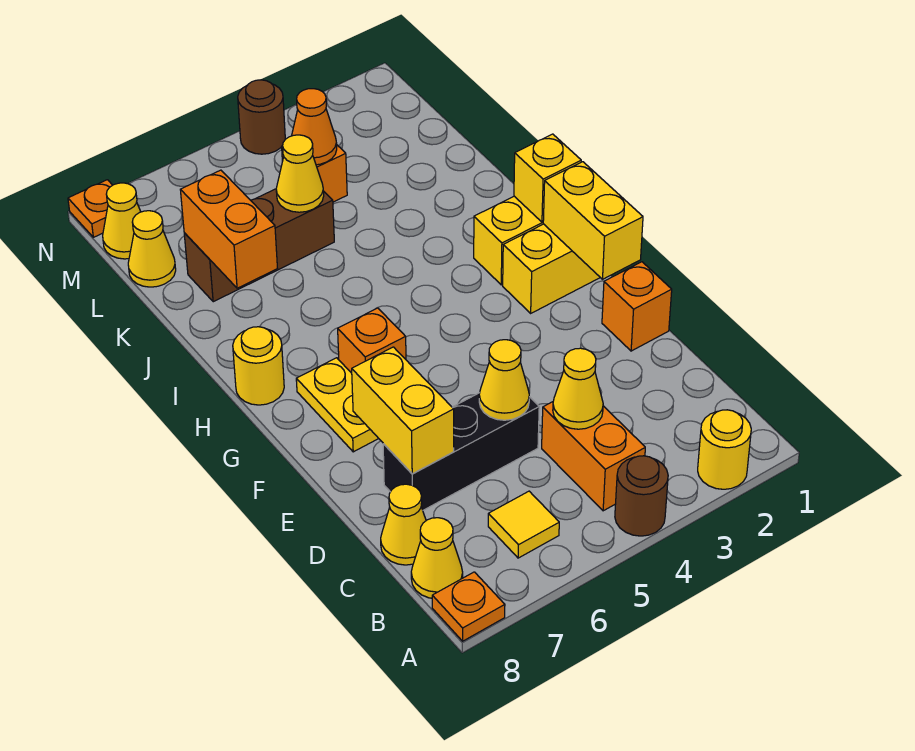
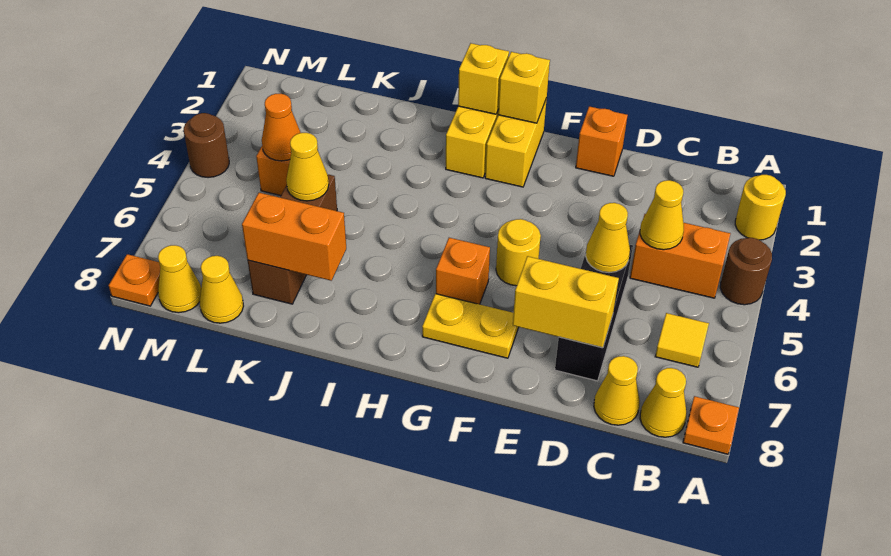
yellow 1x2 brick [543,162,643,279] -> yellow 1x1 brick [498,52,550,123]
yellow 1x1 round brick [233,327,284,405] -> yellow 1x1 round brick moved to [496,219,541,286]

